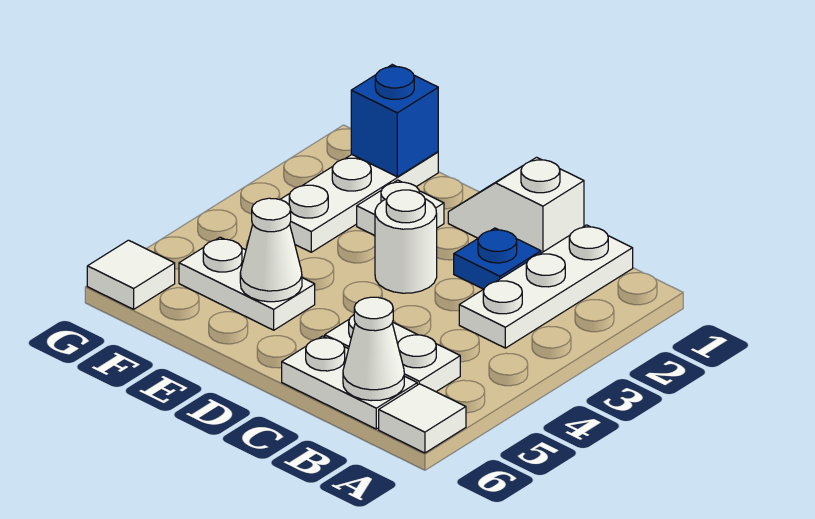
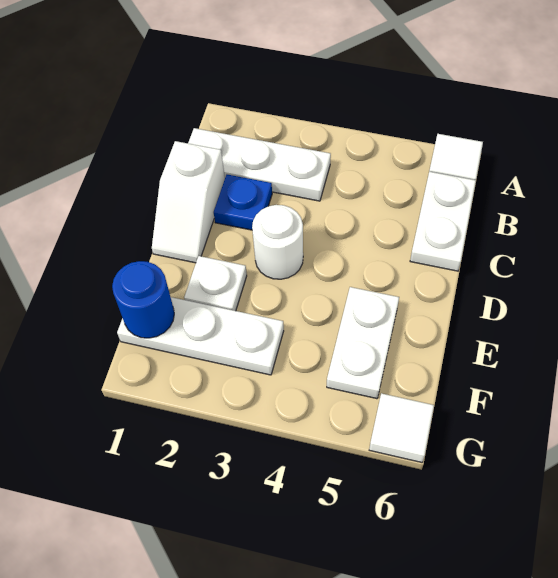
white 1x2 plate [325,315,460,392] -> none
white 1x1 cone [343,297,404,401] -> none
white 1x1 cone [240,198,302,302] -> none
blue 1x1 brick [351,65,438,177] -> blue 1x1 round brick [112,261,174,338]

